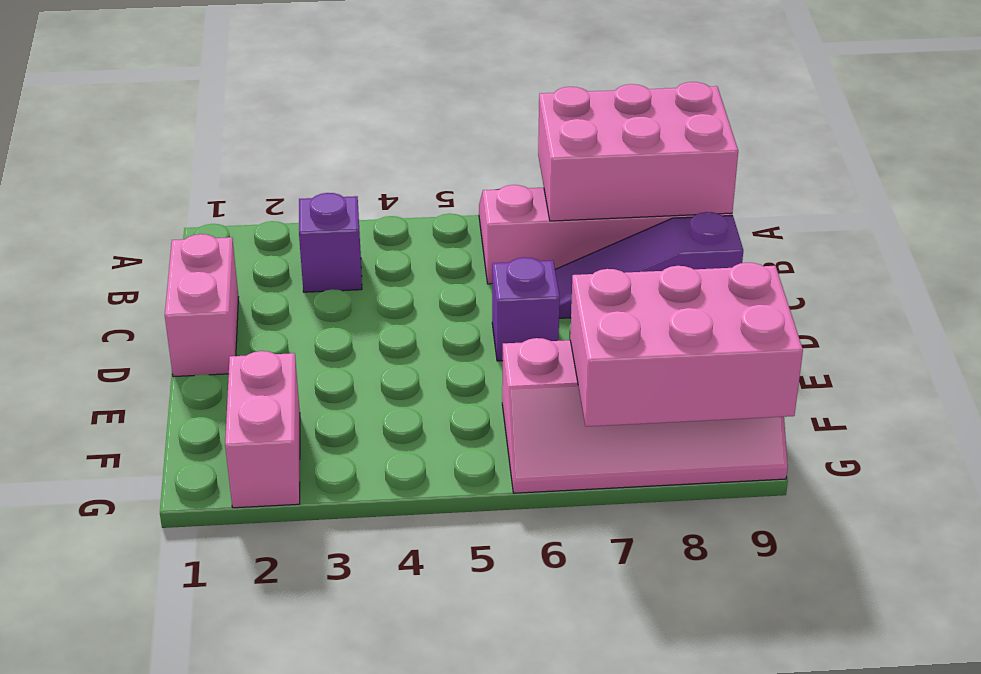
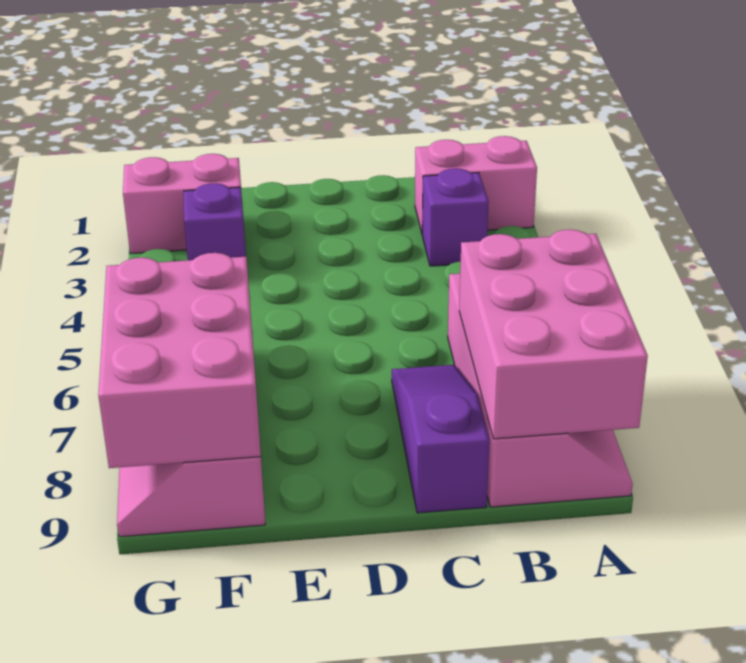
pink 1x2 brick [165,234,239,377] -> pink 1x2 brick moved to [415,136,537,233]
purple 1x1 brick [492,257,560,361] -> purple 1x1 brick moved to [184,183,246,260]

